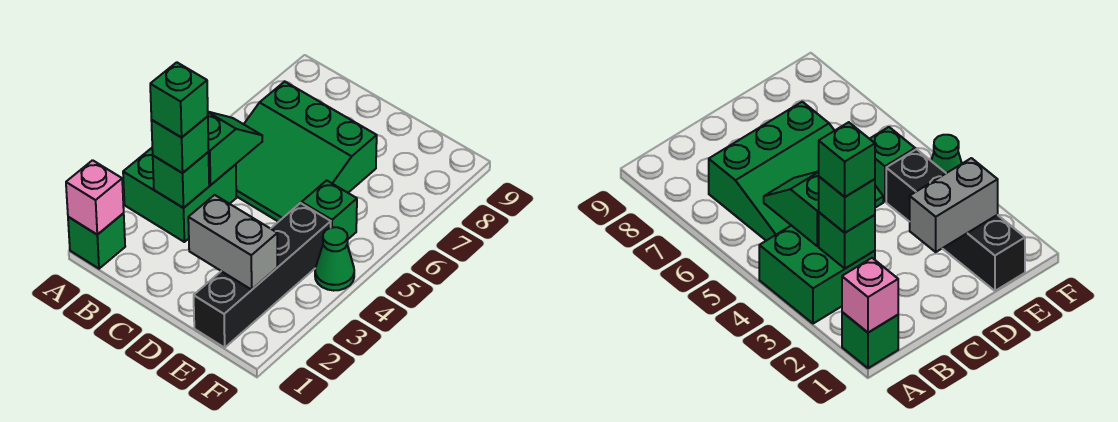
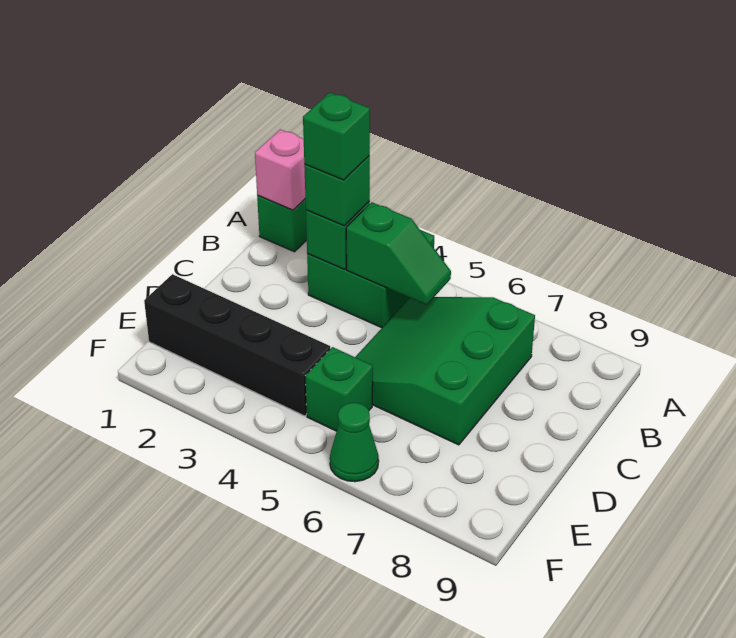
grey 1x2 brick [188,195,277,290] -> none
green 1x1 cone [315,227,354,291] -> green 1x1 cone moved to [330,403,379,482]

